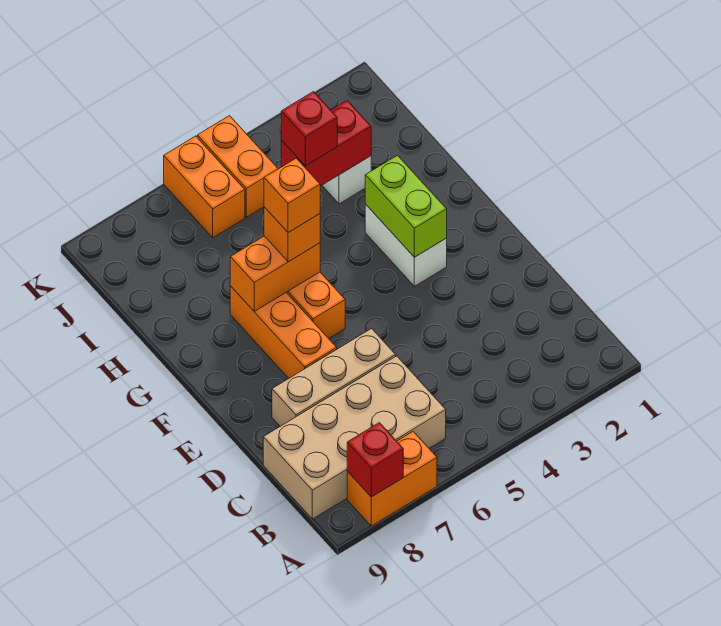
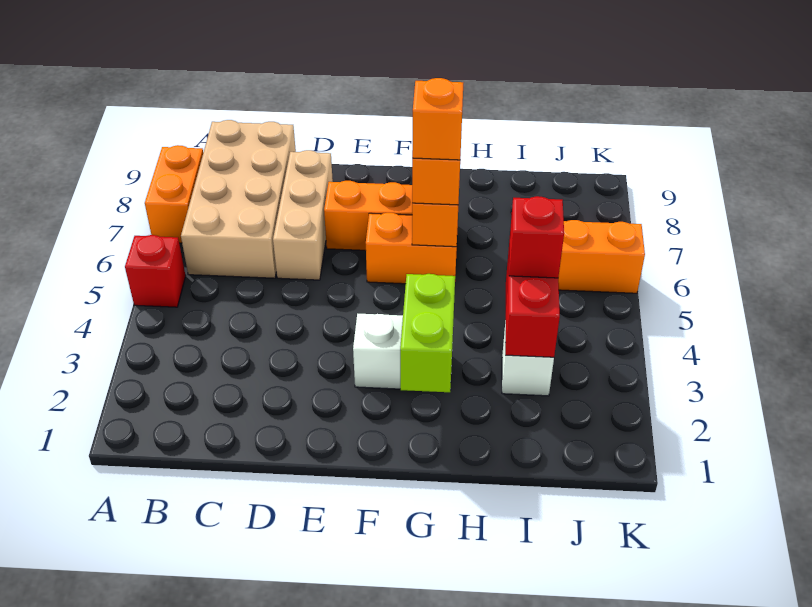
red 1x1 brick [347,423,403,497] -> red 1x1 brick moved to [125,235,186,307]
lime 1x2 brick [365,155,447,257] -> lime 1x2 brick turned to [400,274,455,392]
orange 1x2 brick [197,116,278,217] -> none

